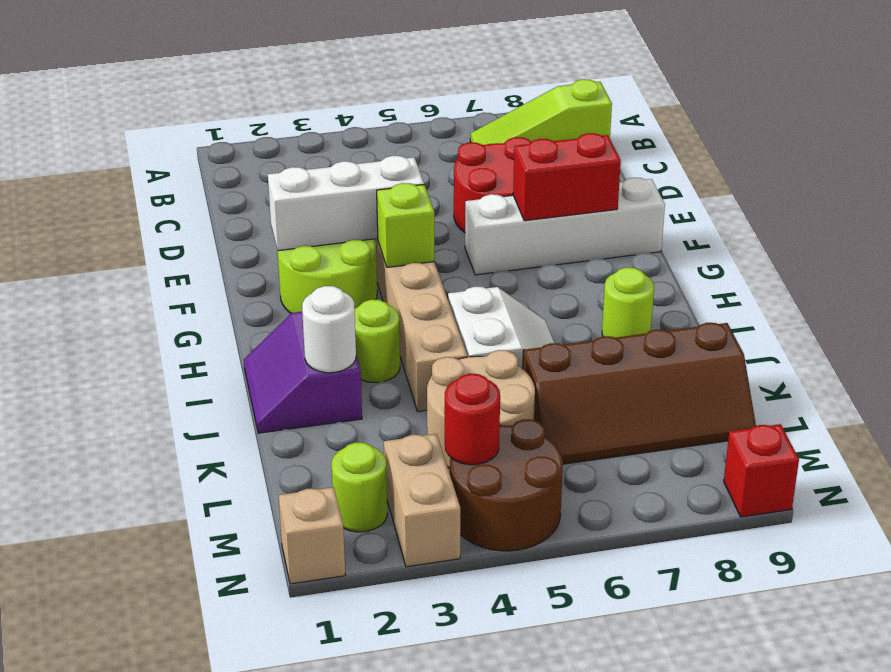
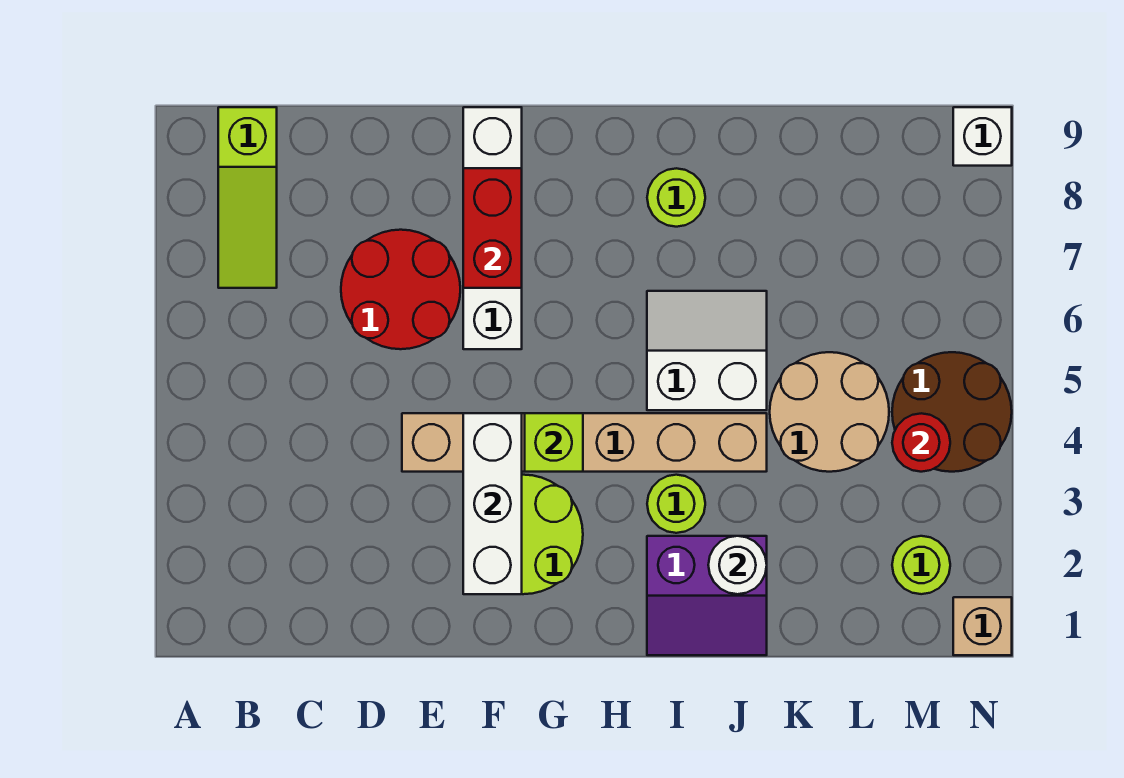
brown 2x4 slope [523,323,756,464] -> none
tan 1x2 brick [384,434,460,567] -> none
red 1x1 brick [724,424,799,517] -> white 1x1 brick [953,107,1012,166]

